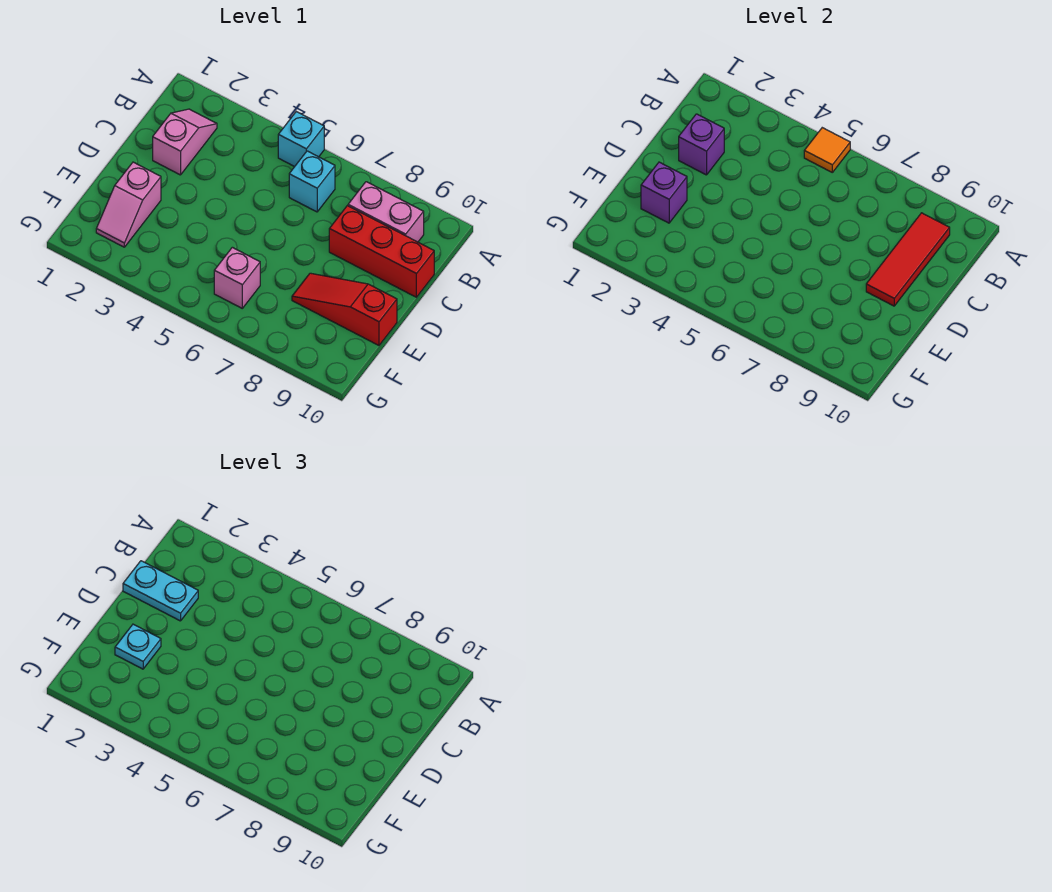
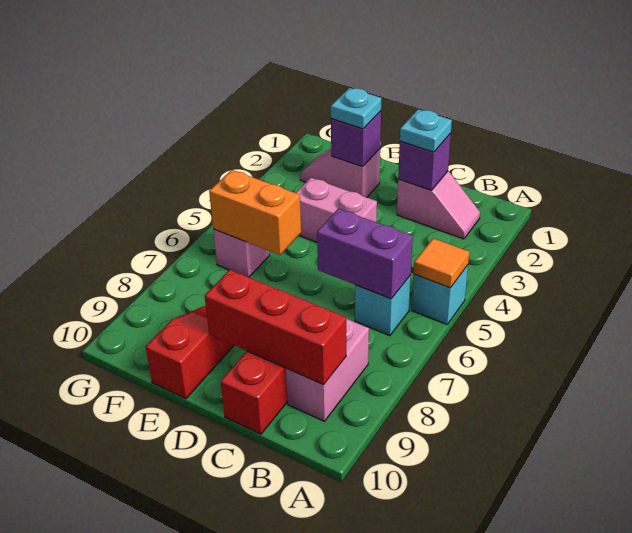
none -> purple 1x2 brick [317,209,413,299]
red 1x3 tile [866,213,950,306] -> red 1x3 brick [204,270,346,385]
cyan 1x2 plate [123,561,198,621] -> cyan 1x1 plate [400,109,452,152]
none -> pink 1x2 brick [296,178,377,242]
none -> orange 1x2 brick [209,170,301,255]

